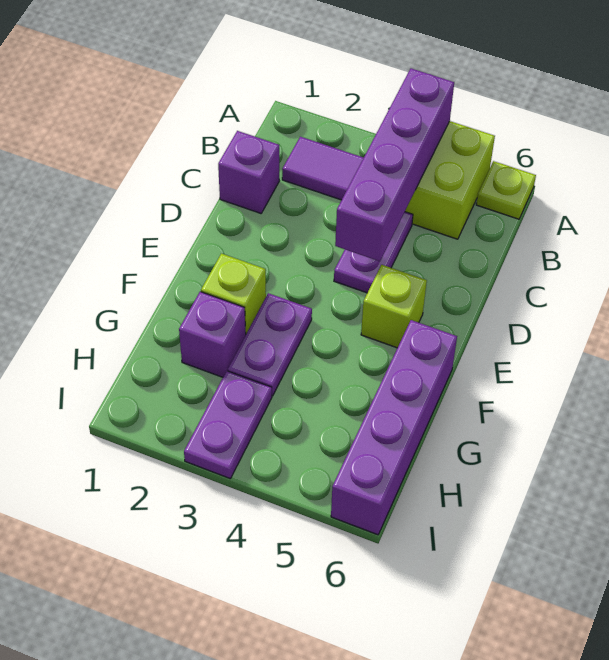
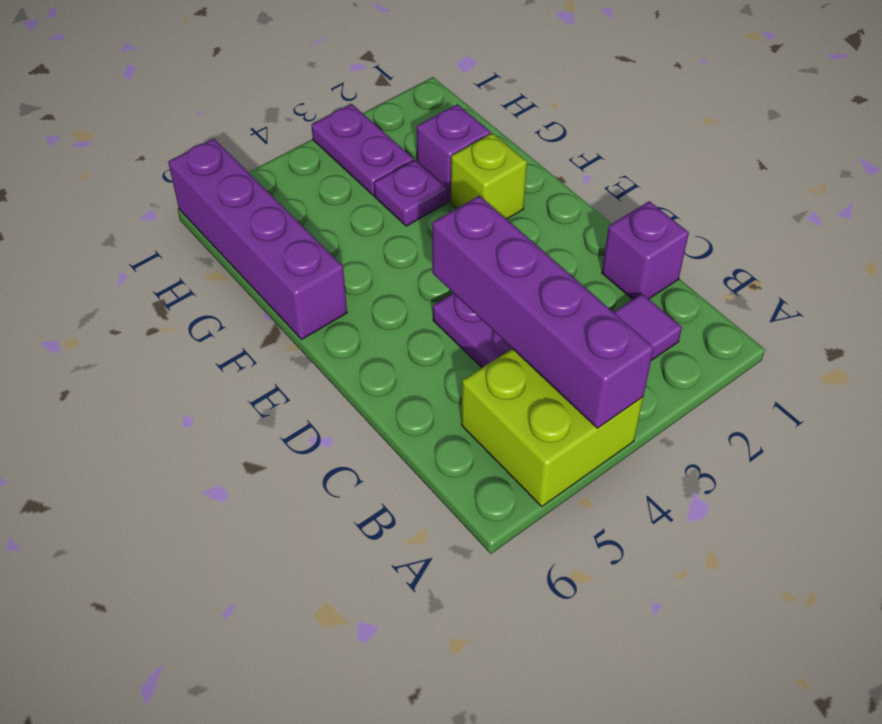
lime 1x1 plate [476,161,536,219] -> none
lime 1x1 brick [361,265,427,348] -> none
purple 1x2 plate [228,293,312,396] -> purple 1x1 plate [374,160,447,226]

